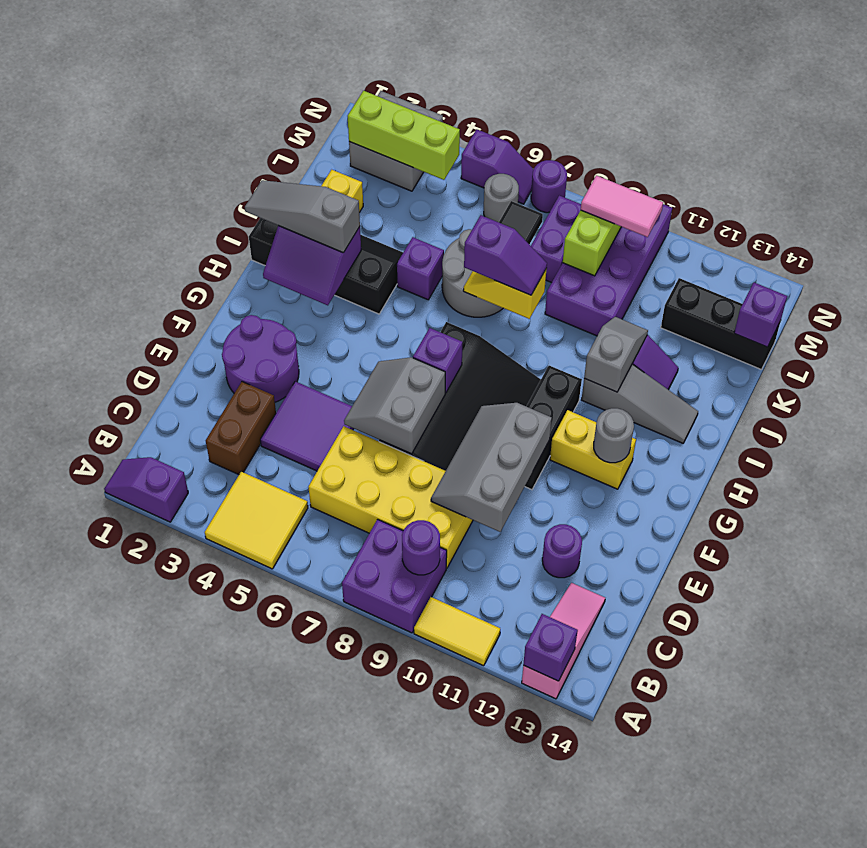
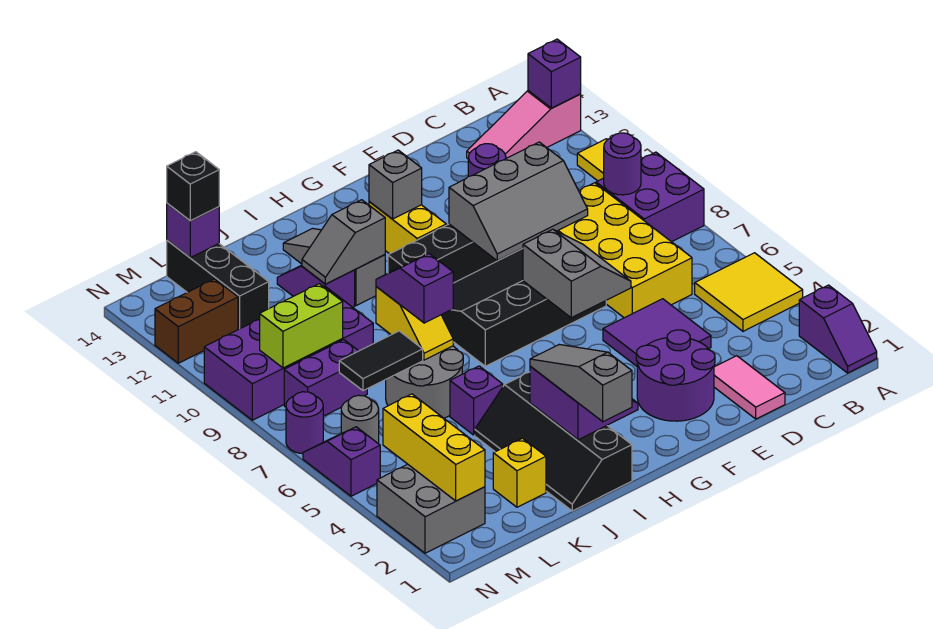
brown 1x2 brick [206,382,276,475] -> brown 1x2 brick moved to [155,279,238,363]
grey 2x2 slope [344,357,445,454] -> grey 2x2 slope turned to [523,229,631,318]
purple 1x1 brick [413,328,463,393] -> none
grey 1x1 round brick [594,408,634,463] -> grey 1x1 brick [369,150,422,219]
grey 1x3 slope [245,180,360,253] -> grey 1x3 slope turned to [530,345,632,422]
none -> black 1x1 brick [167,152,219,221]
lime 1x3 brick [347,91,460,180] -> yellow 1x3 brick [383,394,485,501]
pink 1x2 tile [581,175,663,237] -> pink 1x2 tile moved to [714,356,785,419]

